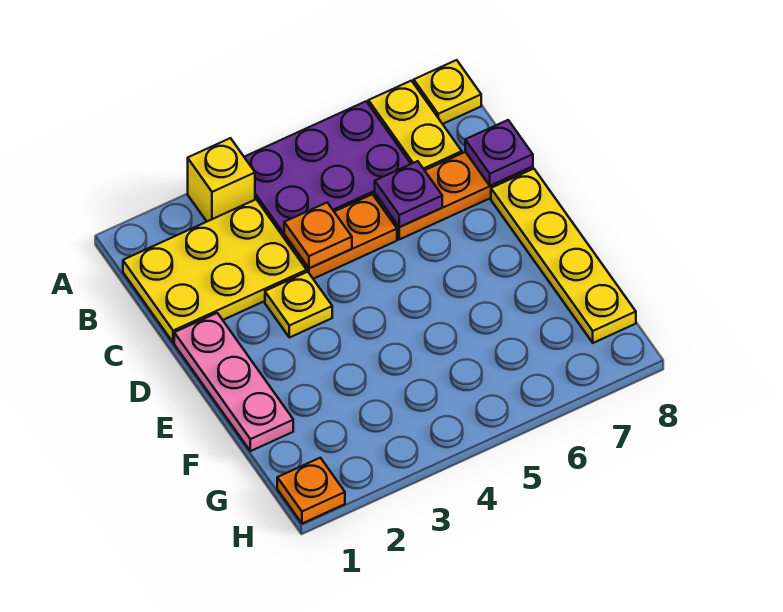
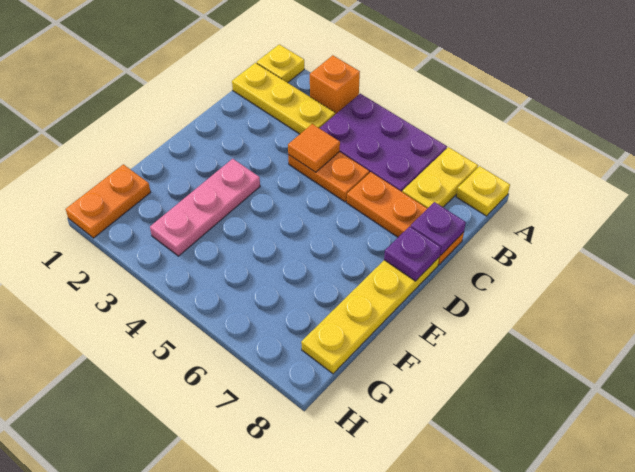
yellow 1x1 brick [188,138,255,221] -> orange 1x1 brick [310,55,360,114]
yellow 2x3 plate [123,199,307,343] -> yellow 1x3 plate [232,63,335,134]
orange 1x1 plate [284,203,352,268] -> orange 1x1 tile [288,124,340,172]
purple 1x1 plate [375,161,442,227] -> purple 1x1 plate moved to [384,226,441,281]
pink 1x3 plate [174,313,293,451] -> pink 1x3 plate moved to [150,159,260,256]
yellow 1x1 plate [265,272,332,338] -> yellow 1x1 plate moved to [257,44,304,83]
orange 1x1 plate [277,458,345,524] -> orange 1x2 plate [66,164,151,238]

